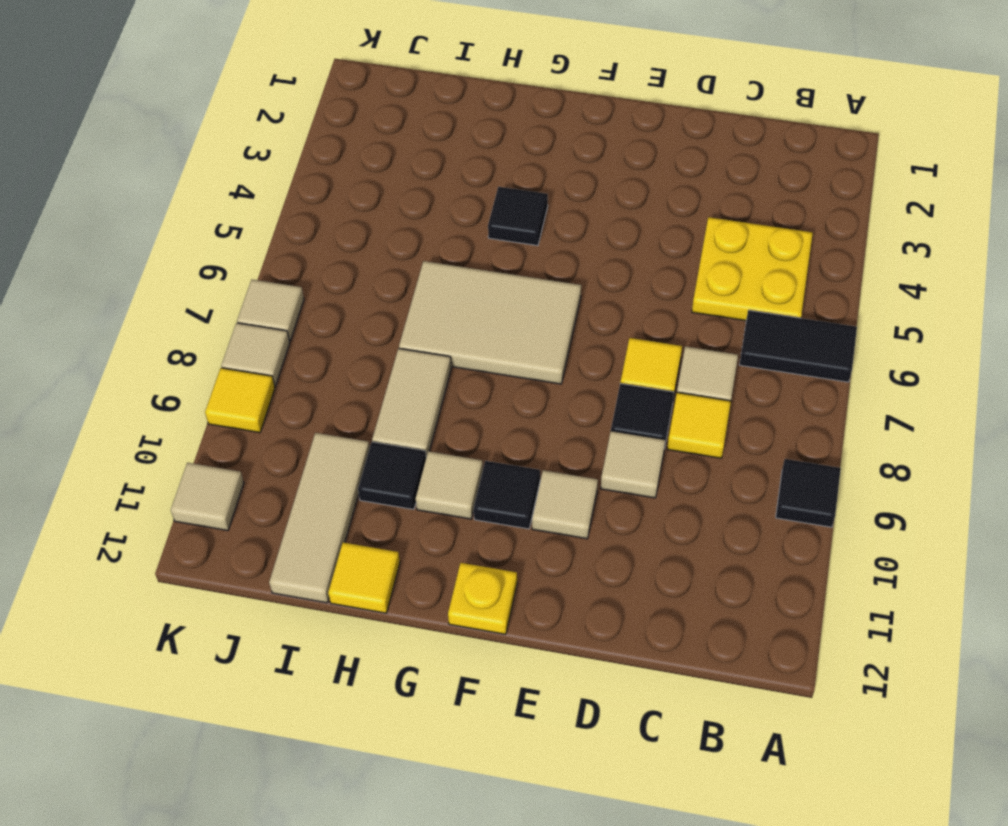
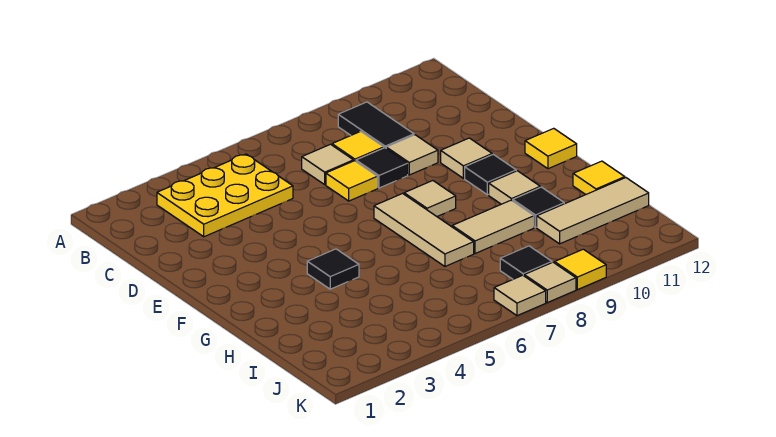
black 1x2 tile [739,310,857,382] -> black 1x2 tile moved to [338,102,414,148]
black 1x1 tile [776,459,841,527] -> black 1x1 tile moved to [500,246,552,279]
yellow 2x2 plate [692,217,813,321] -> yellow 2x3 plate [157,154,293,237]
tan 2x3 tile [399,261,581,384] -> tan 1x3 tile [374,193,474,266]
yellow 1x1 plate [448,563,517,634] -> yellow 1x1 tile [525,128,577,169]
tan 1x1 tile [171,463,244,531] -> tan 1x1 tile moved to [404,181,456,216]

